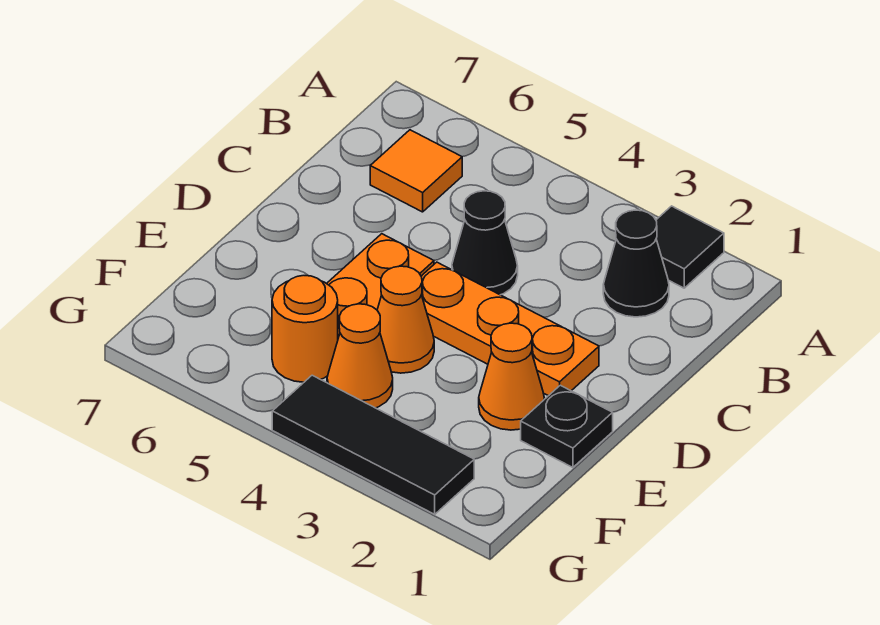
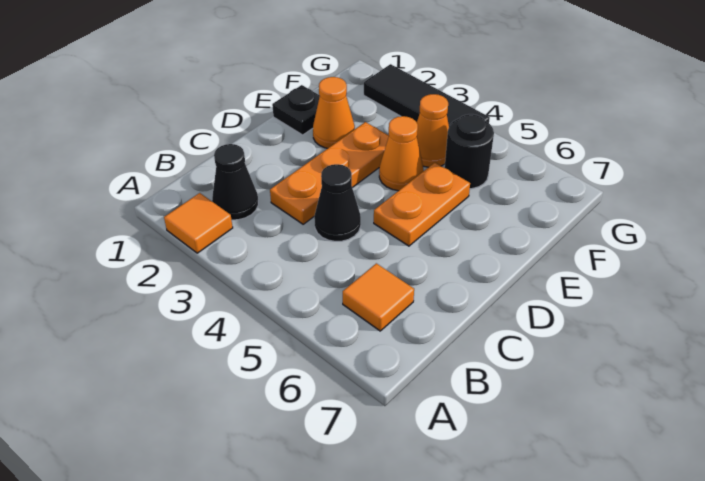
black 1x1 tile [656,206,724,288] -> orange 1x1 tile [164,193,233,253]
orange 1x3 plate [421,262,599,396] -> orange 1x3 plate turned to [270,122,389,224]
orange 1x1 round brick [272,276,338,382] -> black 1x1 round brick [445,114,494,189]

